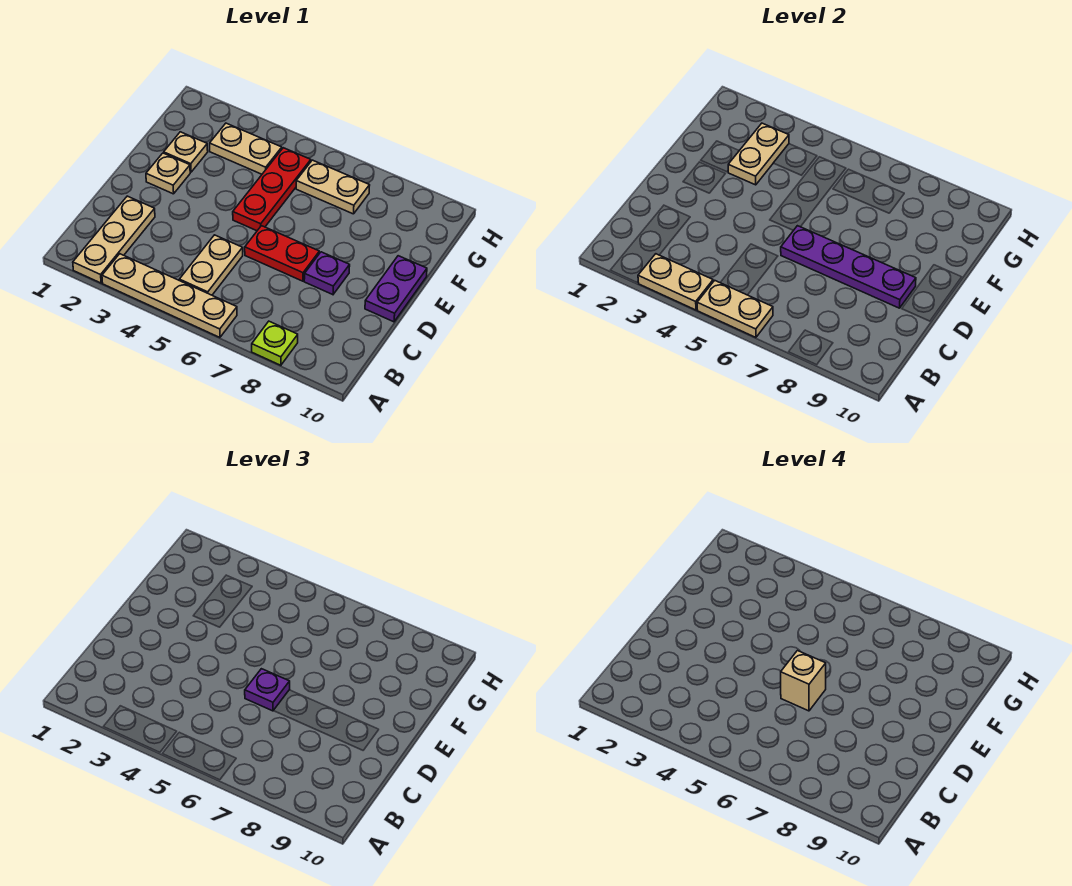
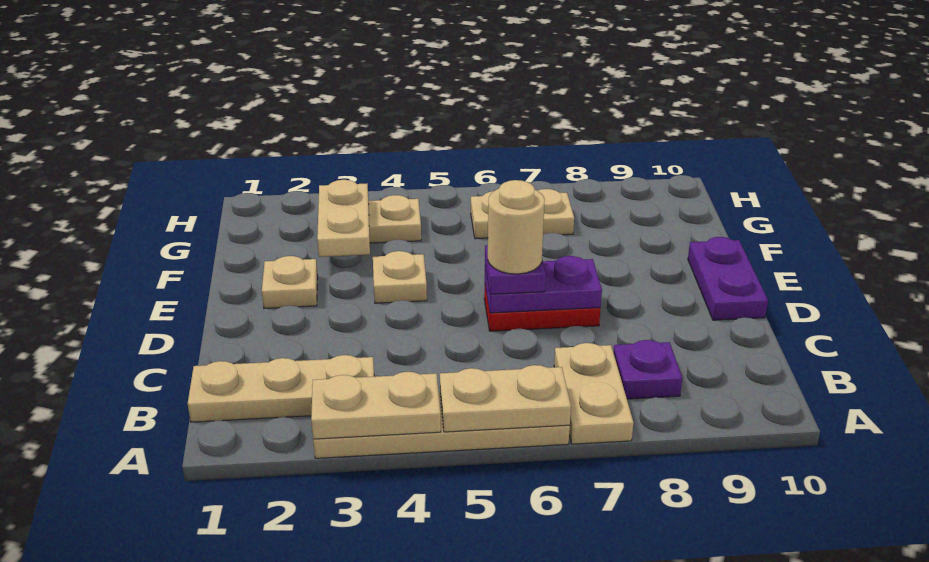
tan 1x3 plate [73,196,155,283] -> tan 1x3 plate turned to [188,355,374,422]
lime 1x1 plate [252,321,298,365] -> none
tan 1x2 plate [179,235,243,295] -> tan 1x2 plate moved to [554,343,634,444]
purple 1x4 plate [781,226,916,308] -> purple 1x2 plate [485,256,602,313]
tan 1x1 brick [781,651,826,711] -> tan 1x1 round brick [488,180,545,274]
purple 1x1 plate [304,252,350,295] -> purple 1x1 plate moved to [613,340,682,399]
red 1x3 plate [233,148,311,231] -> none
tan 1x1 plate [164,132,208,172] -> tan 1x1 plate moved to [373,251,427,303]

